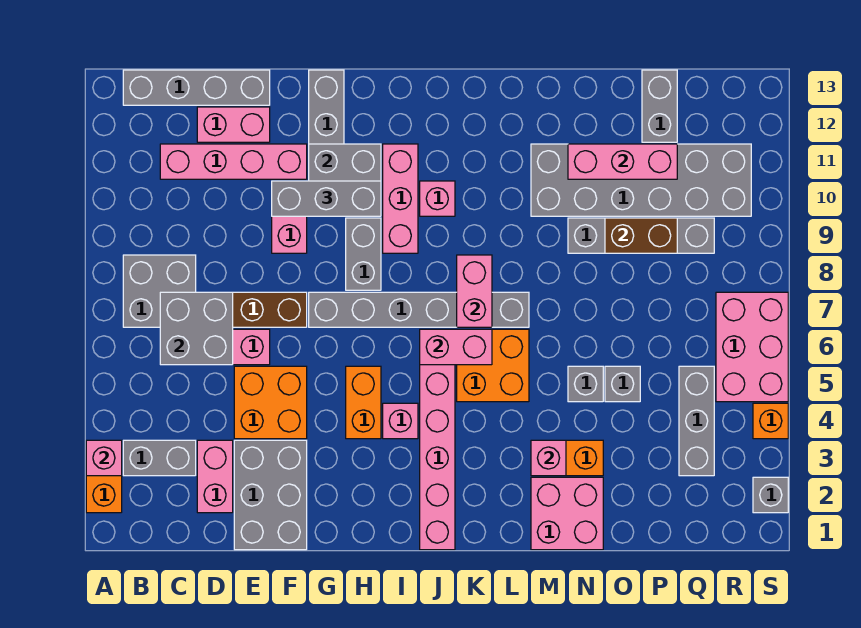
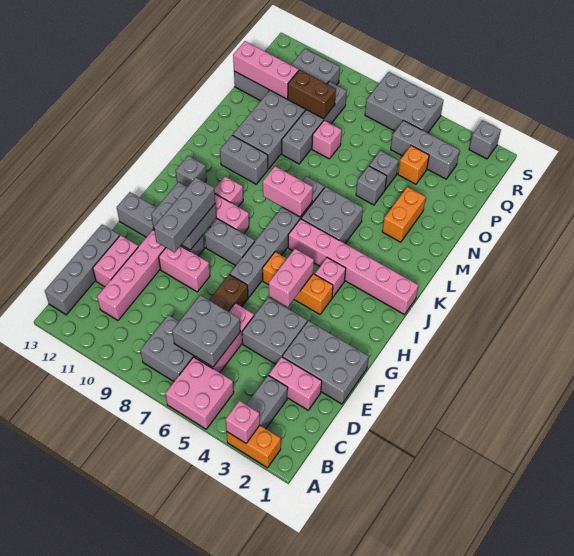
orange 2x2 brick [234,366,307,439] -> grey 2x2 brick [242,297,307,364]
orange 1x2 brick [346,366,381,439] -> orange 1x3 brick [263,252,333,314]
pink 1x2 brick [420,329,492,365] -> pink 1x2 brick moved to [269,249,314,307]
none -> grey 1x1 brick [176,156,207,187]
orange 2x2 brick [457,329,529,402] -> grey 2x2 brick [301,187,363,243]
none -> grey 1x2 brick [220,135,268,184]
pink 2x2 brick [531,477,603,550] -> pink 2x2 brick moved to [165,357,234,429]
pink 1x1 brick [531,440,566,476] -> pink 1x1 brick moved to [312,120,342,159]
pink 1x3 brick [568,144,677,179] -> pink 1x3 brick turned to [233,41,299,99]
brown 1x2 brick [605,218,677,253] -> brown 1x2 brick turned to [288,70,336,119]
pink 2x3 brick [716,292,788,402] -> grey 2x3 brick [365,72,443,133]
orange 1x1 brick [753,403,788,439] -> orange 1x1 brick moved to [398,146,429,184]

